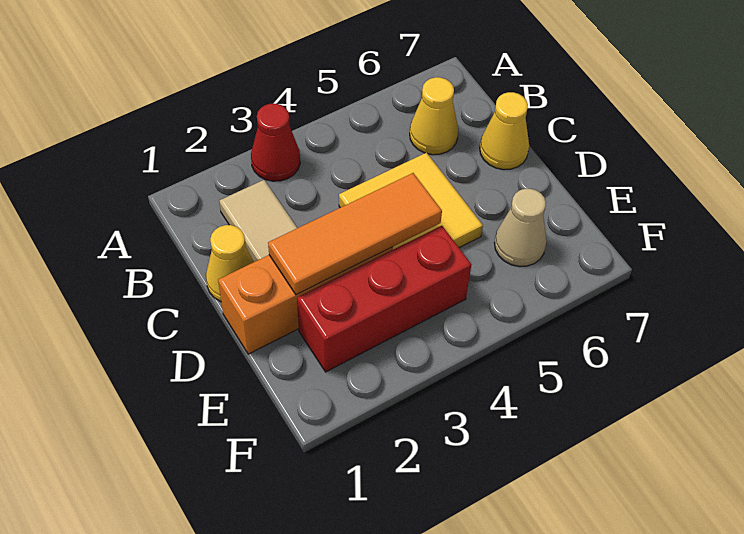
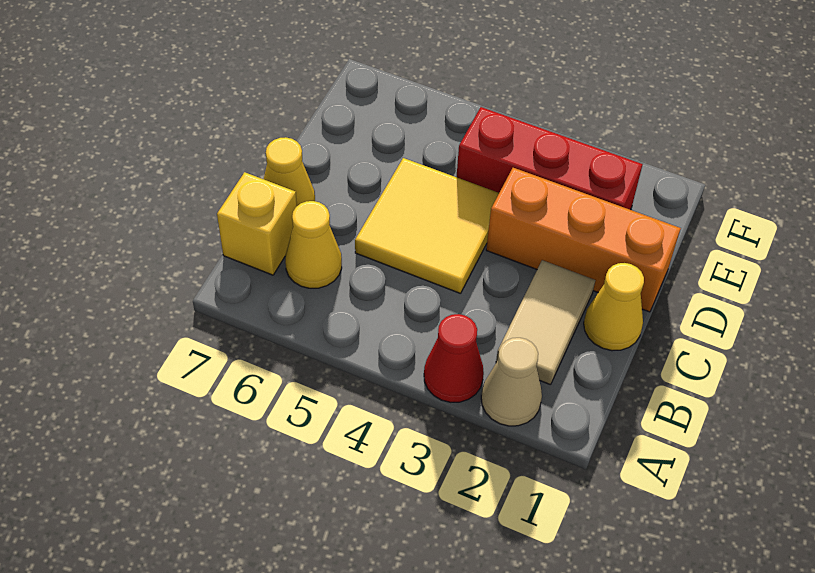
none -> yellow 1x1 brick [217,172,297,275]
orange 1x3 tile [268,173,442,295] -> none
tan 1x1 cone [494,189,547,267] -> tan 1x1 cone moved to [481,338,542,426]

